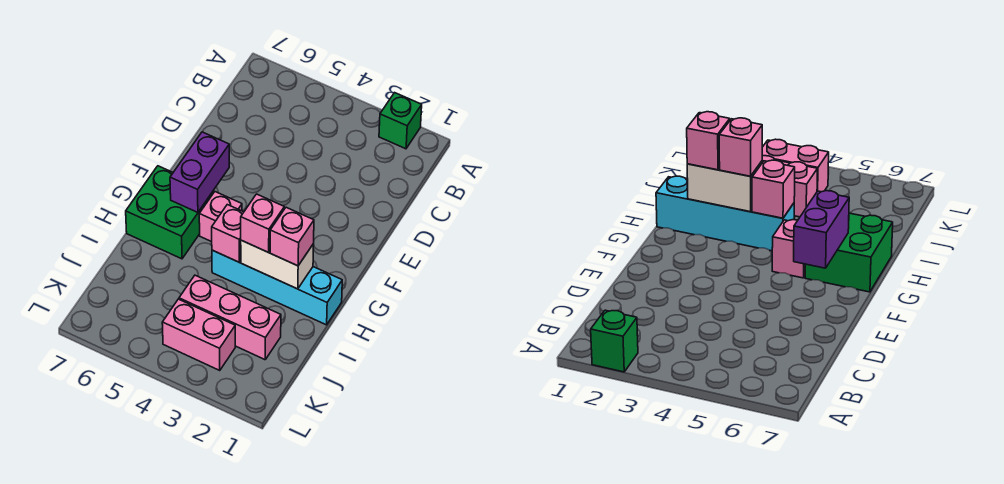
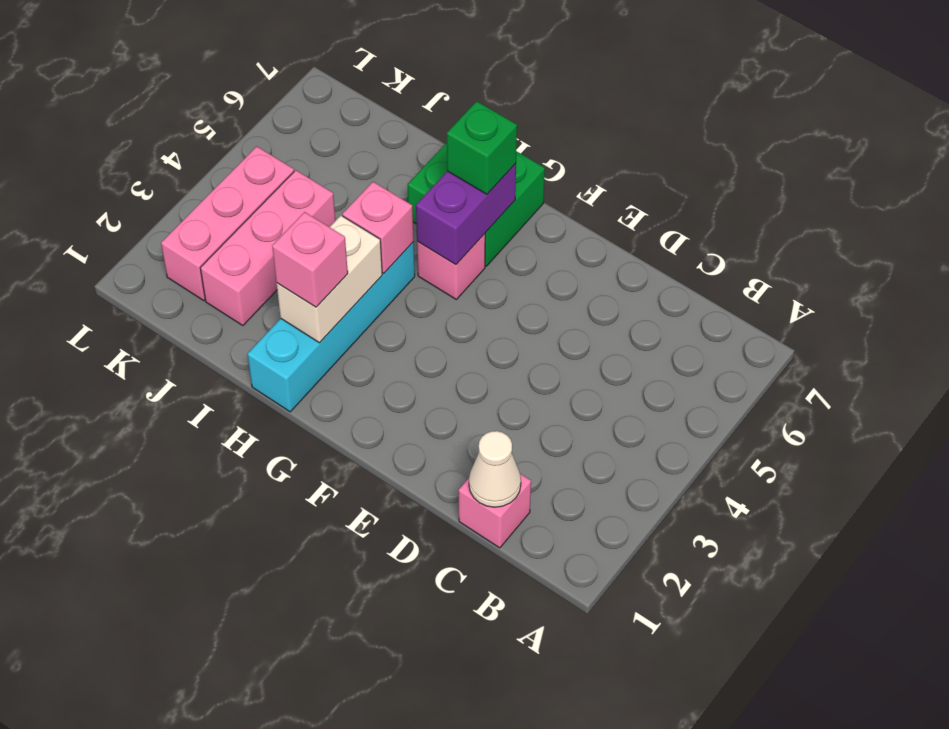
green 1x1 brick [379,93,422,149] -> green 1x1 brick moved to [447,101,517,194]
none -> white 1x1 cone [469,431,521,507]
purple 1x2 brick [170,132,229,212] -> purple 1x2 brick turned to [416,164,516,265]
pink 1x1 brick [241,194,284,252] -> pink 1x1 brick moved to [459,474,531,548]
pink 1x2 brick [162,299,235,371] -> pink 1x3 brick [161,146,294,301]

